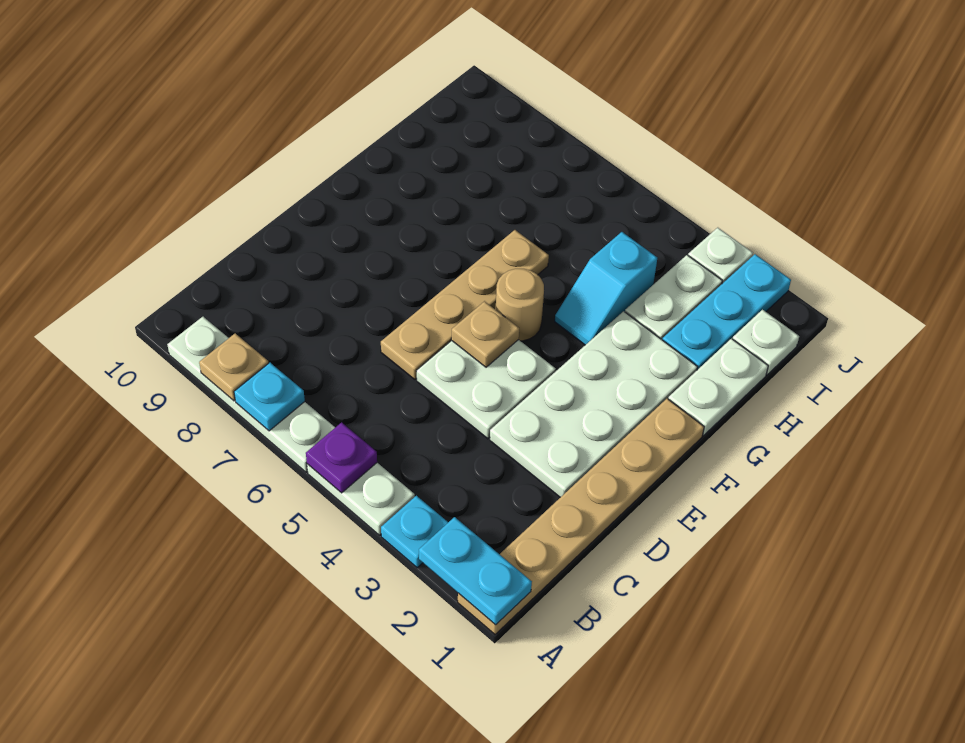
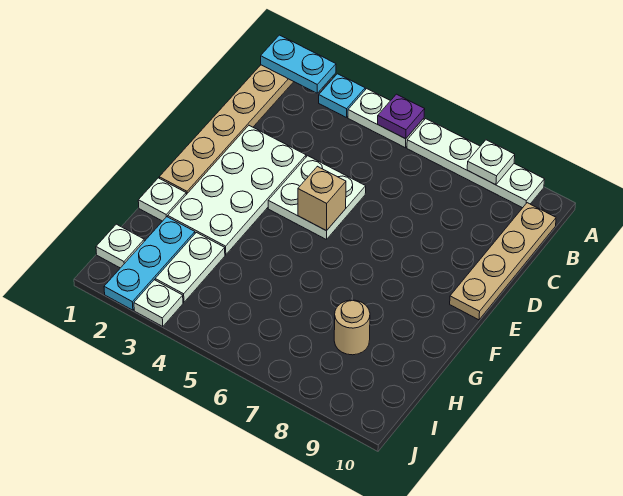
cyan 1x1 plate [234,363,305,431] -> none
tan 1x1 plate [199,333,268,401] -> white 1x1 plate [467,140,515,185]
tan 1x4 plate [381,230,549,379] -> tan 1x4 plate moved to [450,203,556,320]
tan 1x1 plate [451,301,519,367] -> tan 1x1 brick [298,166,346,231]
tan 1x1 round brick [496,269,544,341] -> tan 1x1 round brick moved to [334,300,370,355]
white 1x2 plate [668,339,768,435] -> white 1x1 plate [138,178,186,221]
cyan 1x2 slope [555,232,657,345] -> none

